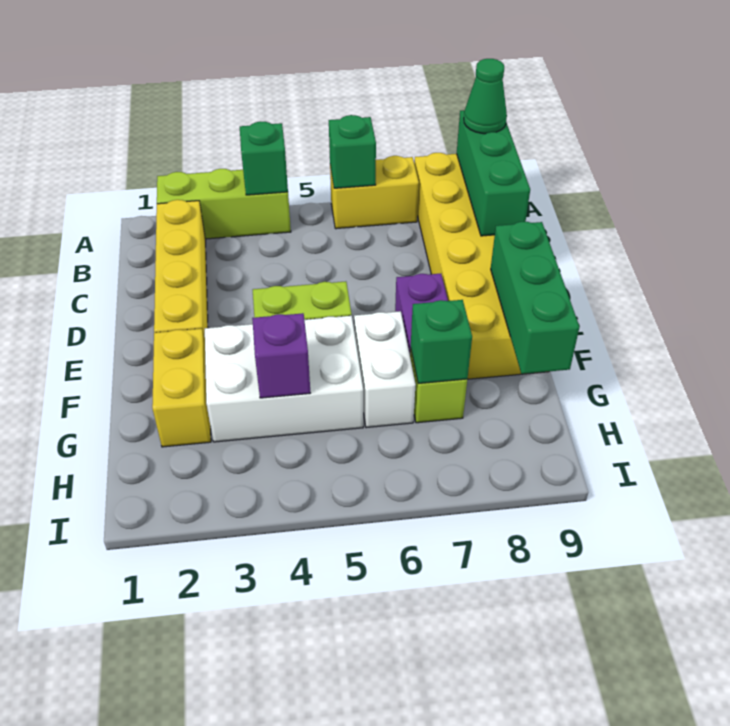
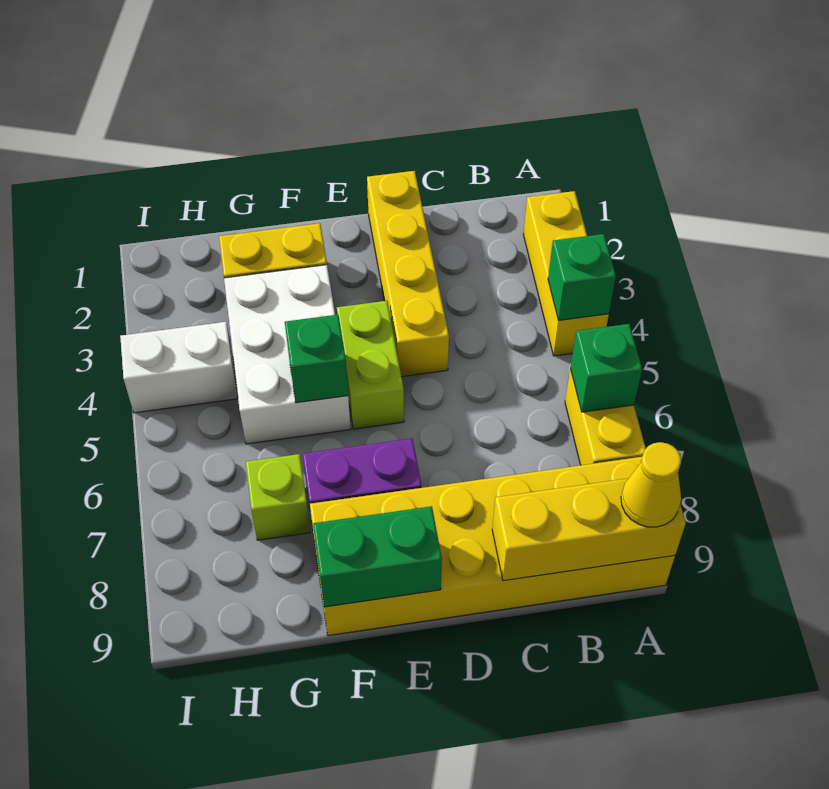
lime 1x3 brick [157,169,291,239] -> yellow 1x3 brick [523,191,609,356]
green 1x3 brick [457,110,530,236] -> yellow 1x3 brick [492,478,686,581]
green 1x1 cone [464,59,507,134] -> yellow 1x1 cone [621,442,681,527]
yellow 1x4 brick [154,200,208,342] -> yellow 1x4 brick turned to [367,171,449,377]
green 1x3 brick [491,222,579,374] -> green 1x2 brick [313,506,442,607]
white 1x2 brick [354,311,416,428] -> white 1x2 brick moved to [120,322,238,413]
purple 1x1 brick [252,313,310,398] -> none
green 1x1 brick [410,300,472,384] -> green 1x1 brick moved to [285,315,348,403]

